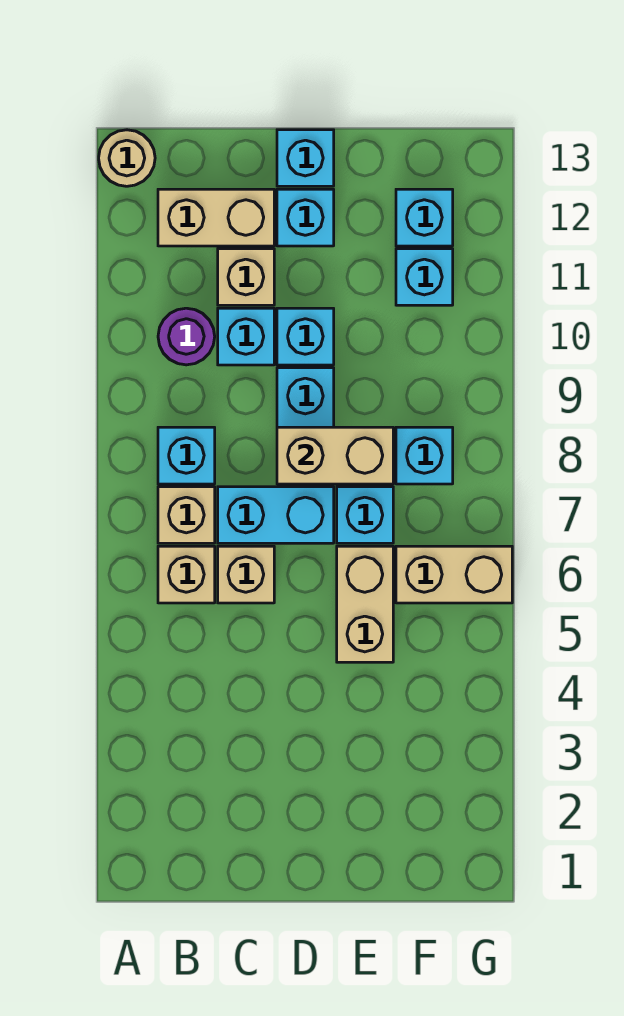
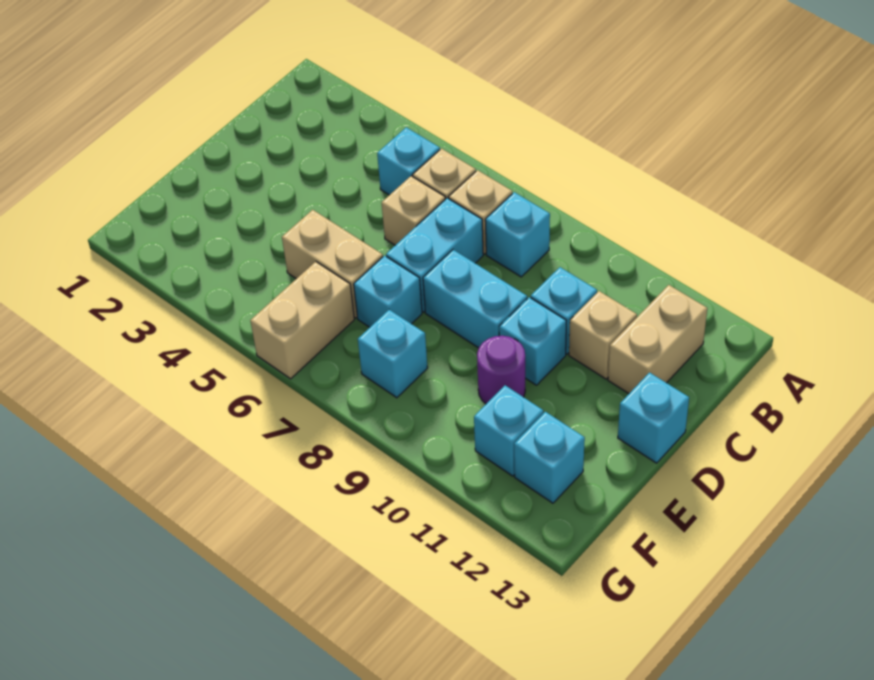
tan 1x1 round brick [99,130,155,186] -> none
purple 1x1 round brick [158,308,215,365] -> purple 1x1 round brick moved to [477,336,525,404]
tan 1x2 brick [277,427,393,484] -> none
cyan 1x1 brick [277,189,334,246] -> cyan 1x1 brick moved to [377,127,440,195]

